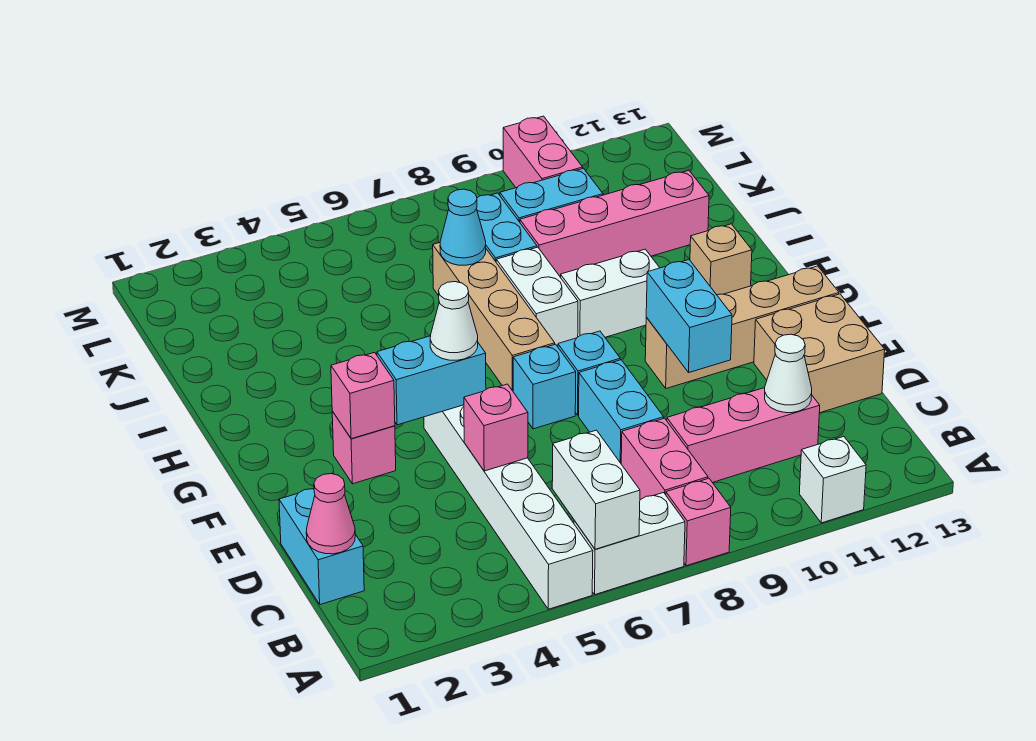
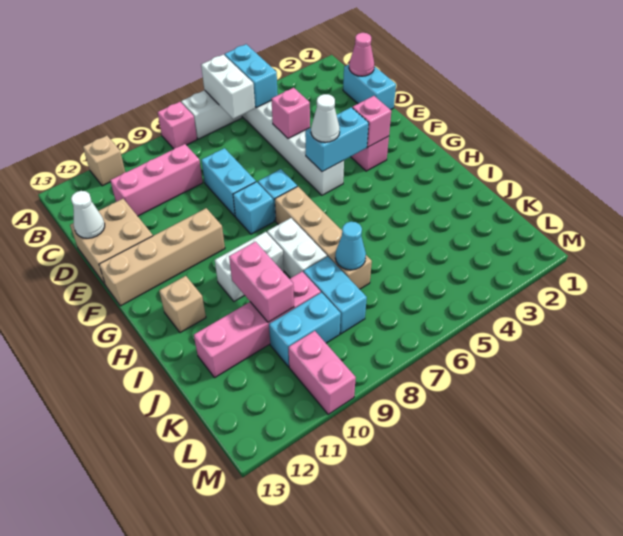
white 1x1 brick [799,437,866,523] -> tan 1x1 brick [83,136,125,186]
pink 1x2 brick [621,418,708,500] -> pink 1x2 brick moved to [229,242,294,322]
white 1x1 cone [765,334,812,413] -> white 1x1 cone moved to [71,191,105,238]
cyan 1x2 brick [646,260,732,372] -> cyan 1x2 brick moved to [225,44,278,108]

